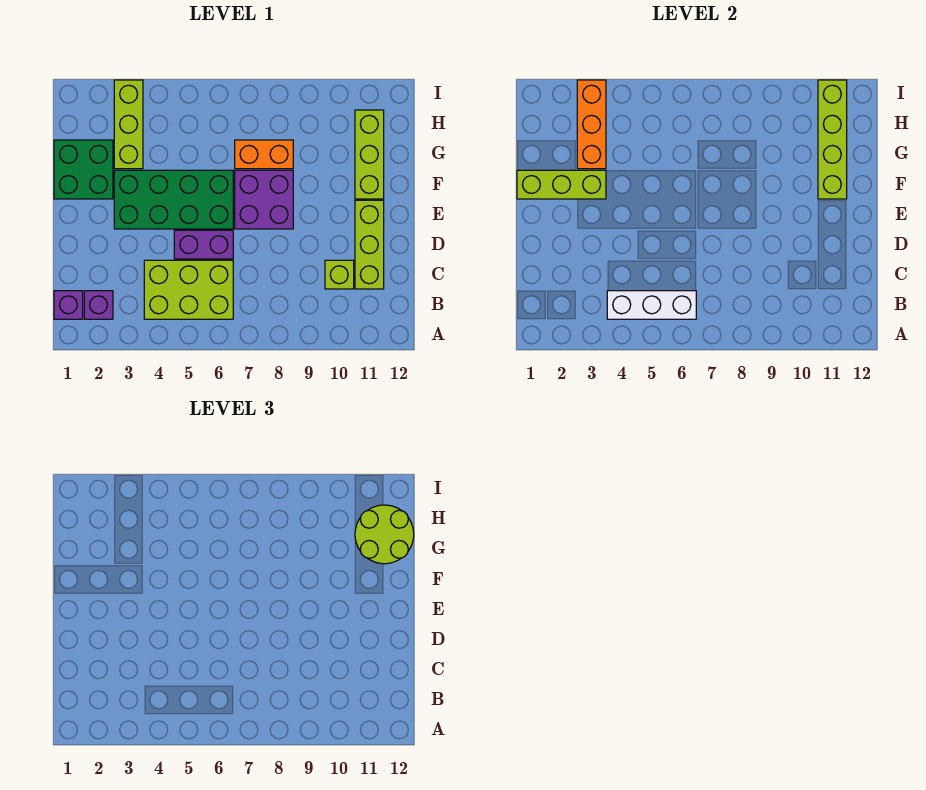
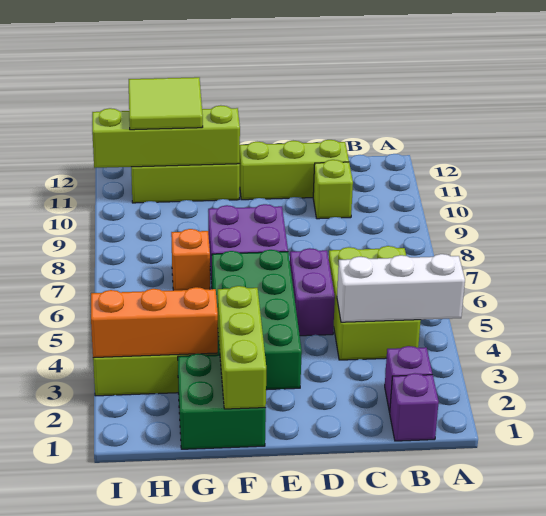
white 1x3 brick [607,291,696,319] -> white 1x3 brick turned to [337,254,465,322]
orange 1x2 brick [235,140,293,169] -> orange 1x1 brick [171,229,210,290]
lime 2x2 round brick [355,505,414,564] -> lime 2x2 tile [129,77,203,130]

